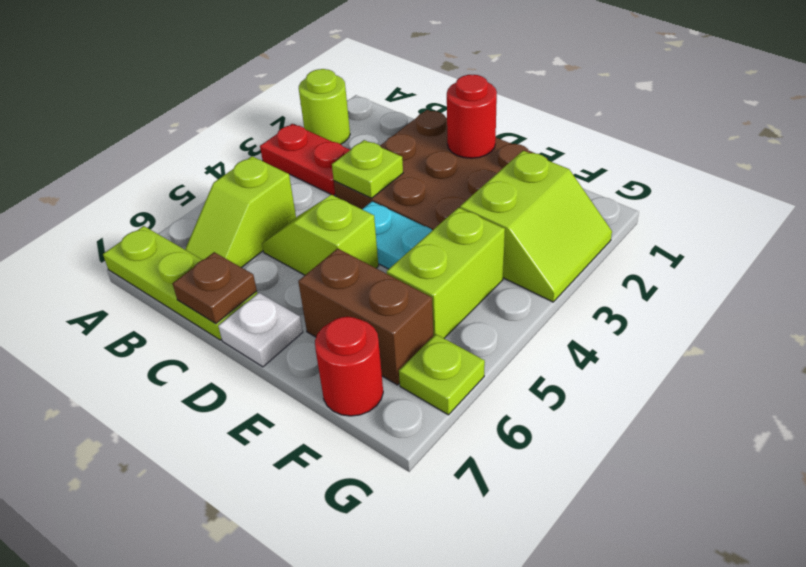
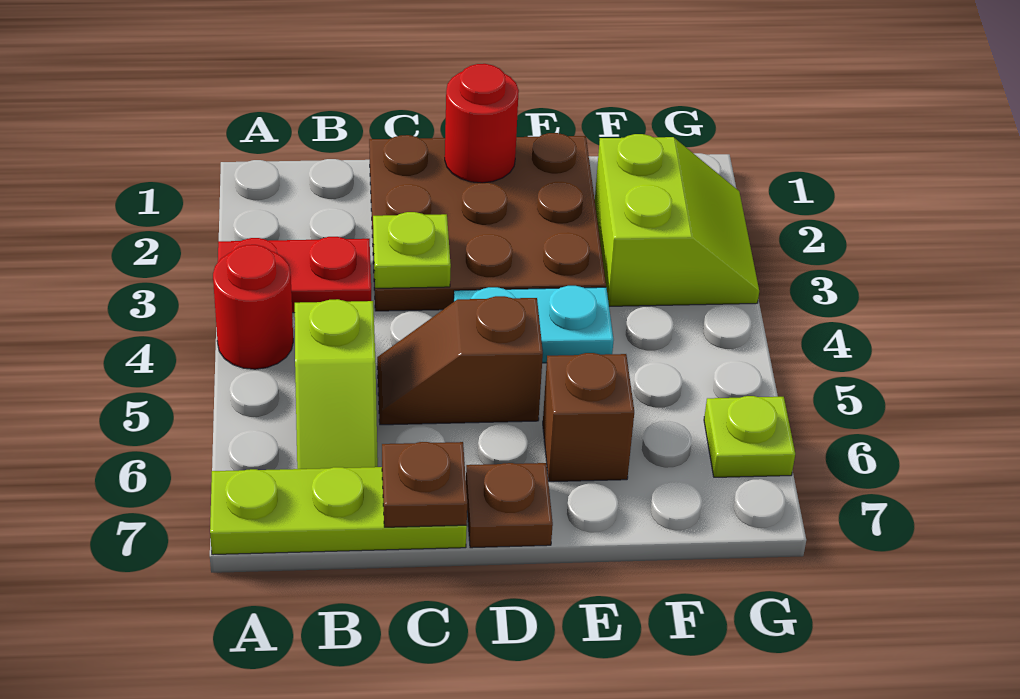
lime 1x1 round brick [299,69,350,144] -> none
lime 1x2 slope [262,195,379,275] -> brown 1x2 slope [377,296,543,425]
white 1x1 plate [218,293,303,367] -> brown 1x1 plate [466,463,553,548]
brown 1x2 brick [298,248,433,385] -> brown 1x1 brick [543,353,634,482]
lime 1x2 brick [386,208,505,338] -> none
red 1x1 round brick [315,317,383,416] -> red 1x1 round brick moved to [213,245,293,369]

